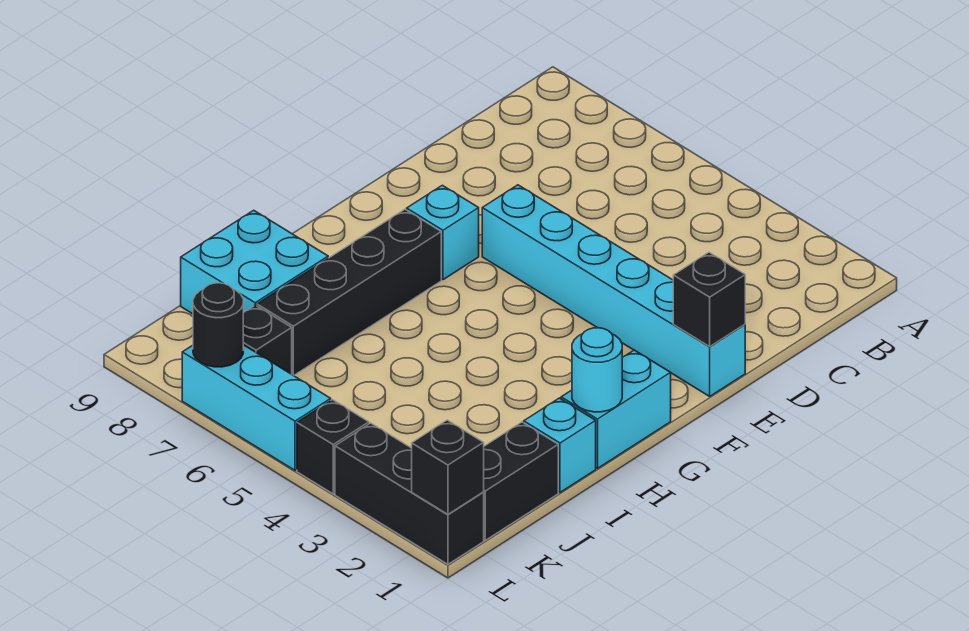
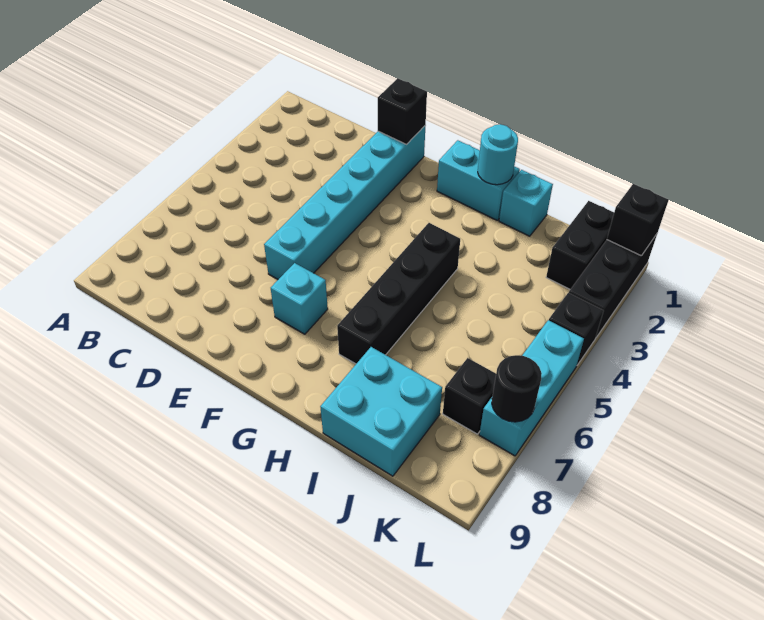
black 1x4 brick [257,209,441,376] -> black 1x4 brick turned to [337,223,460,364]
black 1x2 brick [483,422,558,540] -> black 1x2 brick turned to [546,201,614,289]

